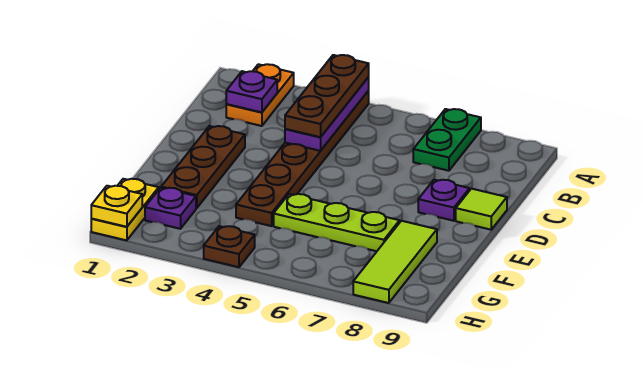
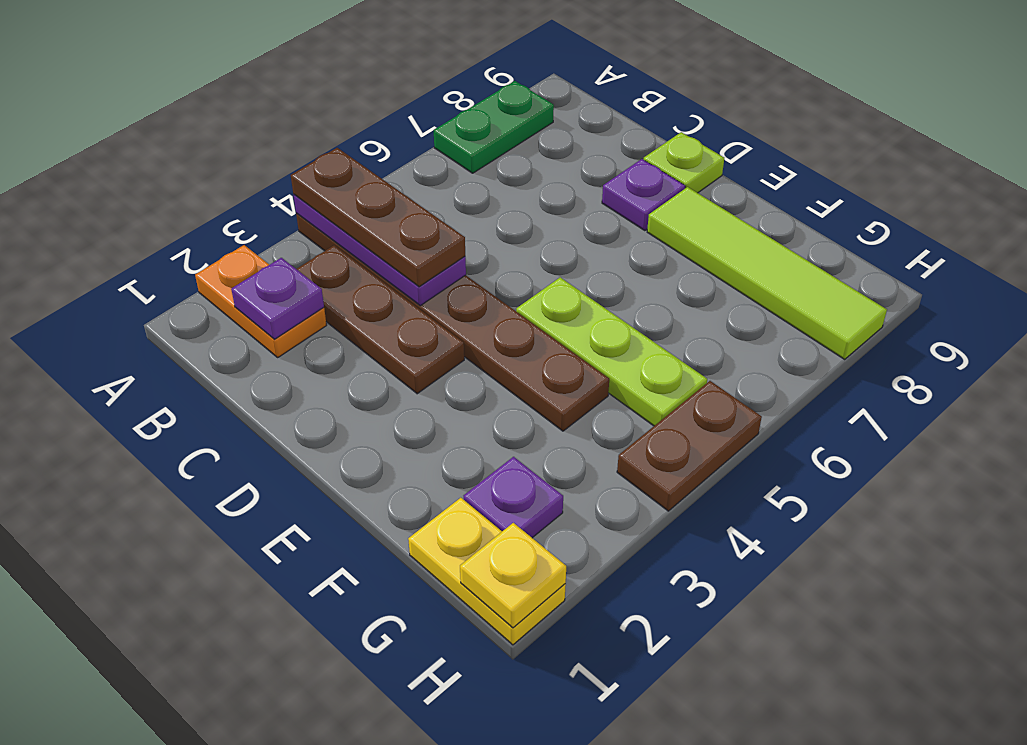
green 1x2 plate [413,109,481,171] -> green 1x2 plate turned to [434,81,554,173]
brown 1x3 plate [161,126,245,208] -> brown 1x3 plate moved to [297,245,464,394]
lime 1x1 tile [456,189,507,230] -> lime 1x1 plate [643,132,724,193]
lime 1x3 plate [274,194,399,251] -> lime 1x3 plate turned to [516,277,707,426]
lime 1x3 tile [353,221,437,303] -> lime 1x4 tile [647,187,887,359]
brown 1x1 plate [204,226,255,267] -> brown 1x2 plate [617,381,762,511]

